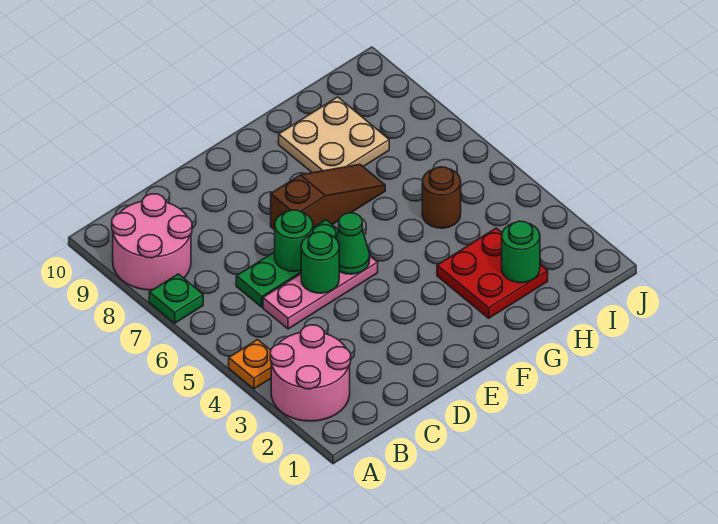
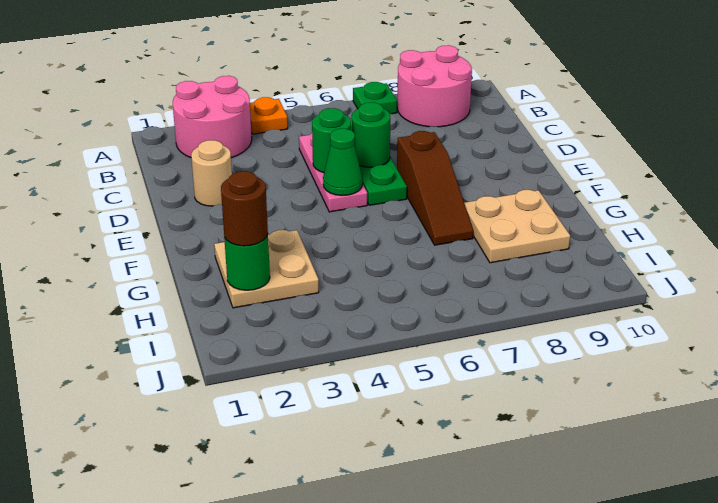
none -> tan 1x1 round brick [191,140,232,206]
red 2x2 plate [437,228,548,318] -> tan 2x2 plate [214,230,319,308]
brown 1x1 round brick [422,167,461,228] -> brown 1x1 round brick moved to [221,171,268,246]

